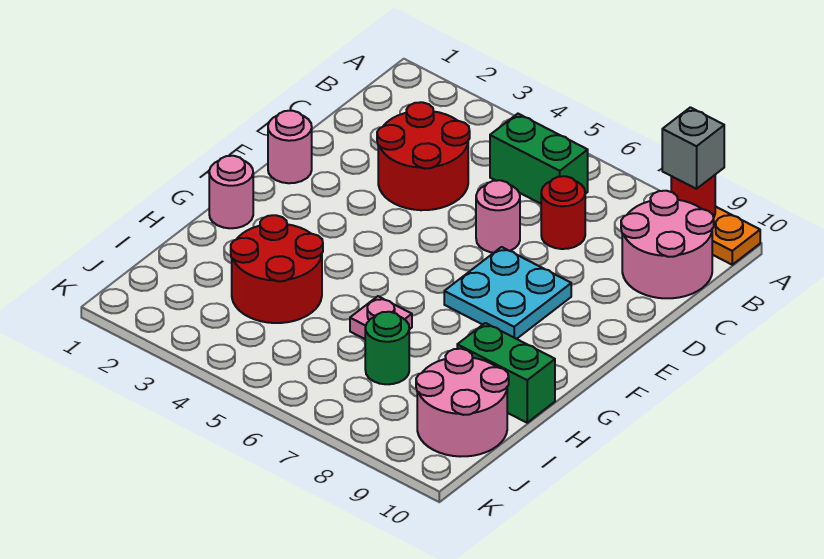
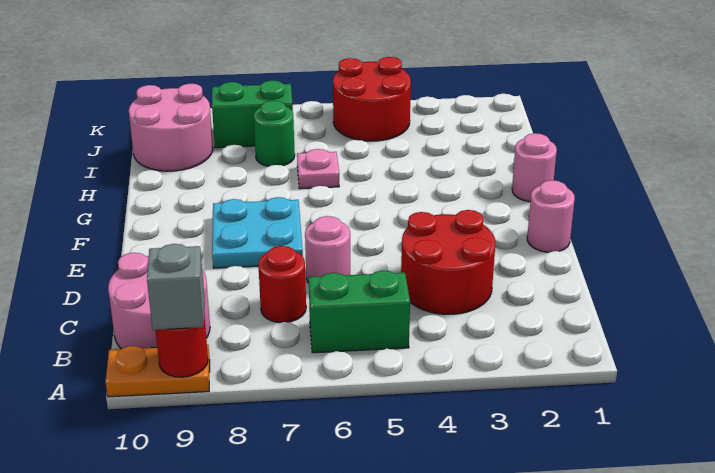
red 2x2 round brick [231,215,323,323] -> red 2x2 round brick moved to [333,57,411,141]
green 1x2 brick [457,323,555,423] -> green 1x2 brick moved to [212,80,293,148]

